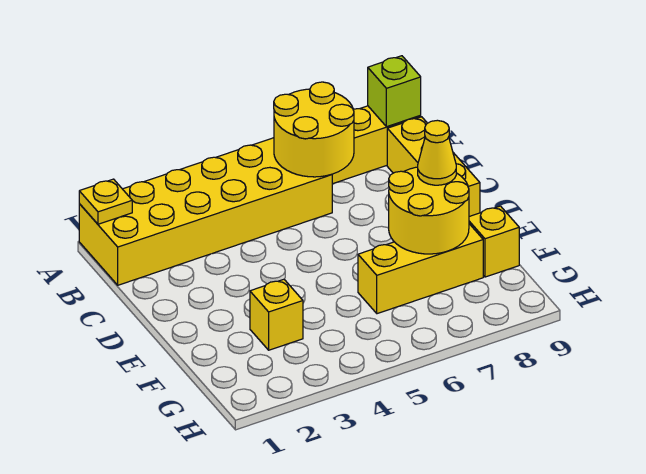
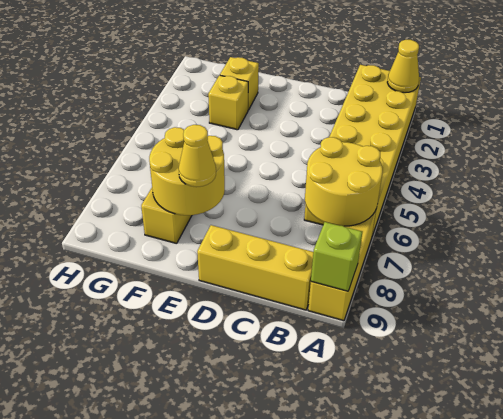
yellow 1x1 plate [79,179,132,224] -> yellow 1x1 cone [387,40,419,93]
yellow 1x1 brick [469,206,519,277] -> yellow 1x1 brick moved to [220,57,259,110]

